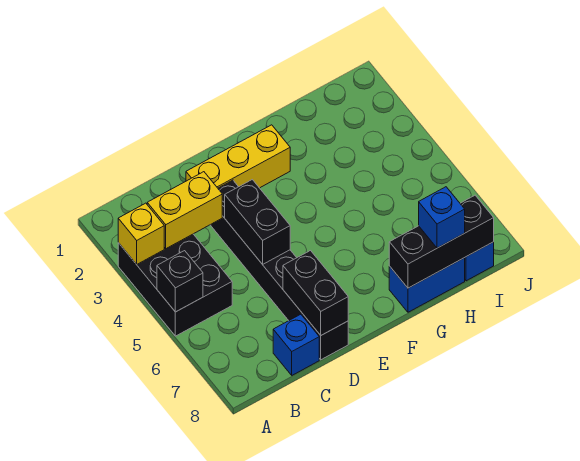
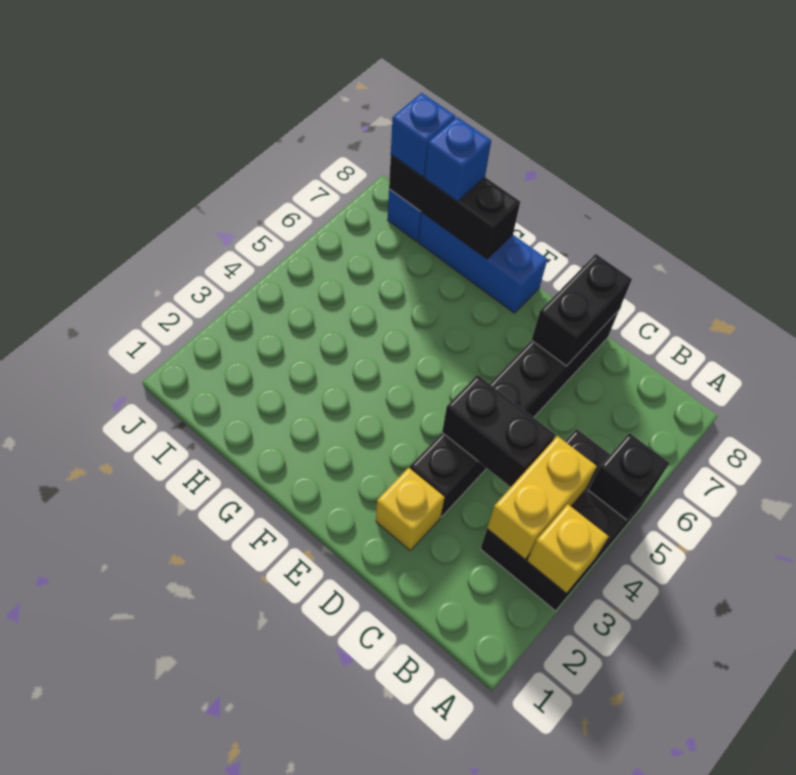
yellow 1x2 brick [147,172,222,249] -> yellow 1x2 brick turned to [487,436,597,559]
blue 1x1 brick [273,314,319,375] -> blue 1x1 brick moved to [391,93,455,177]
yellow 1x3 brick [186,125,290,188] -> yellow 1x1 brick [376,468,445,550]
black 1x2 brick [225,180,290,264] -> black 1x2 brick turned to [442,375,555,487]
blue 1x2 brick [389,258,465,312] -> blue 1x3 brick [419,213,547,313]

